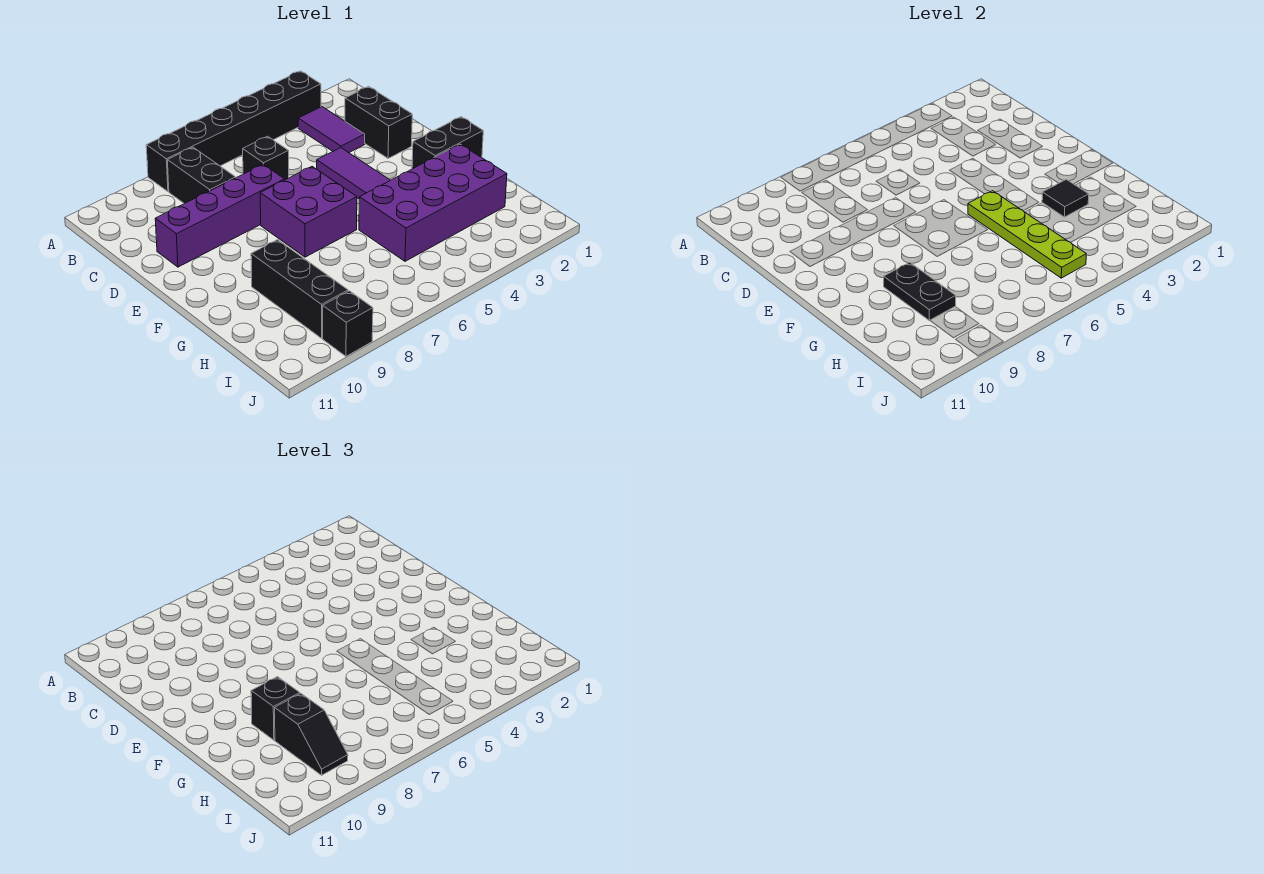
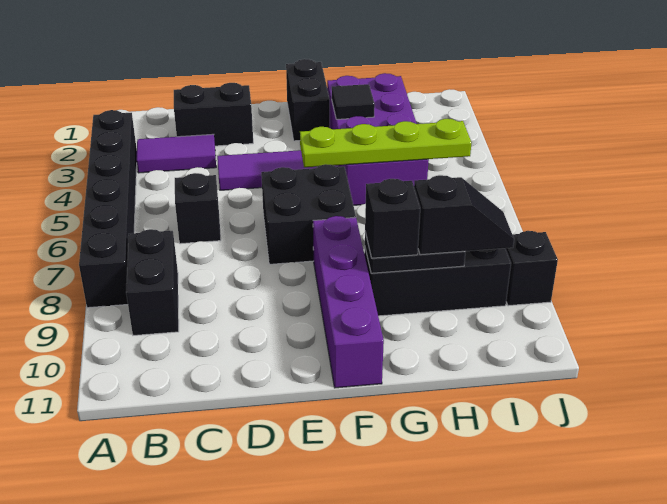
black 1x2 brick [167,147,236,204] -> black 1x2 brick turned to [126,229,179,335]
purple 1x4 brick [155,164,285,267] -> purple 1x4 brick moved to [313,216,384,388]
purple 2x2 brick [260,167,357,257] -> black 2x2 brick [261,164,356,264]

